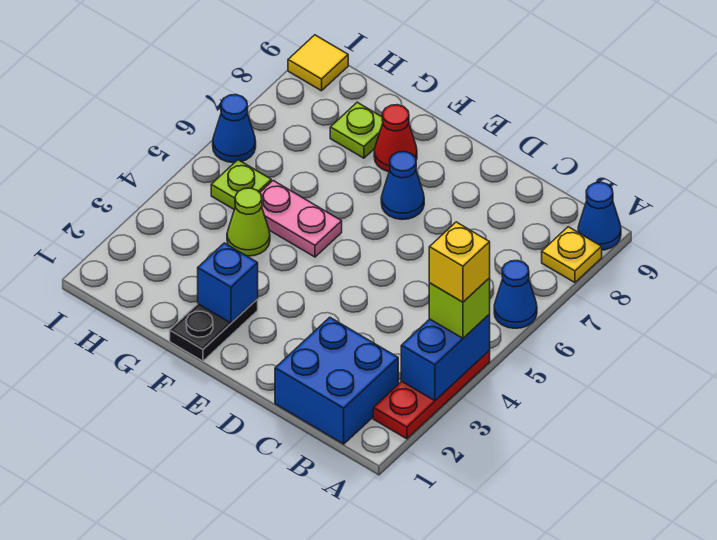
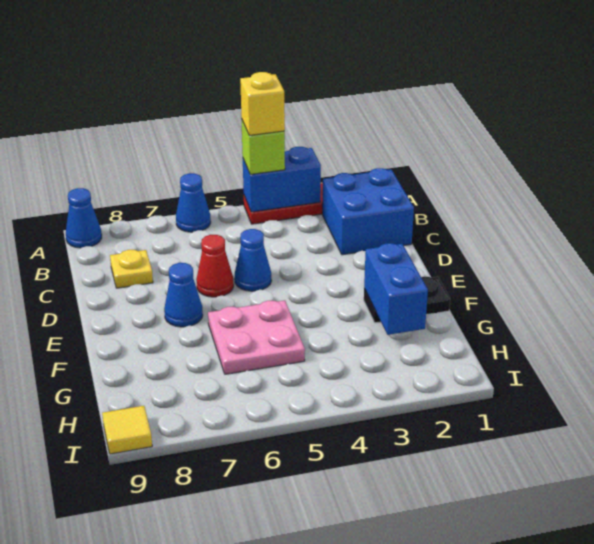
yellow 1x1 plate [542,227,602,283] -> yellow 1x1 plate moved to [110,250,153,288]
blue 1x1 brick [198,243,258,323] -> blue 1x2 brick [364,243,428,335]
pink 1x2 plate [260,181,342,257] -> pink 2x2 plate [208,300,305,374]
red 1x1 cone [374,105,417,172] -> red 1x1 cone moved to [196,235,234,297]
lime 1x1 cone [227,188,270,256] -> none
lime 1x1 plate [330,102,383,158] -> none
lime 1x1 plate [211,160,271,210] -> none
blue 1x1 cone [213,95,256,163] -> blue 1x1 cone moved to [235,229,272,291]

